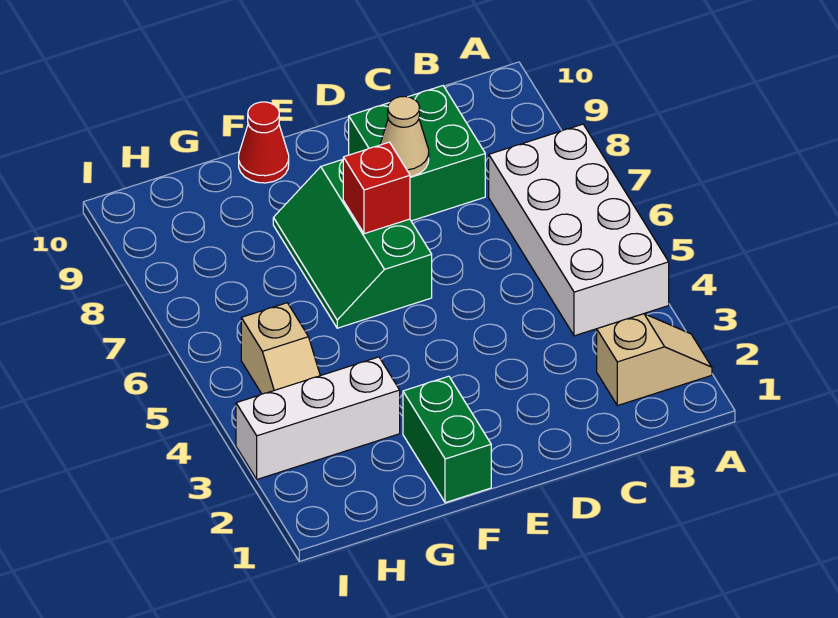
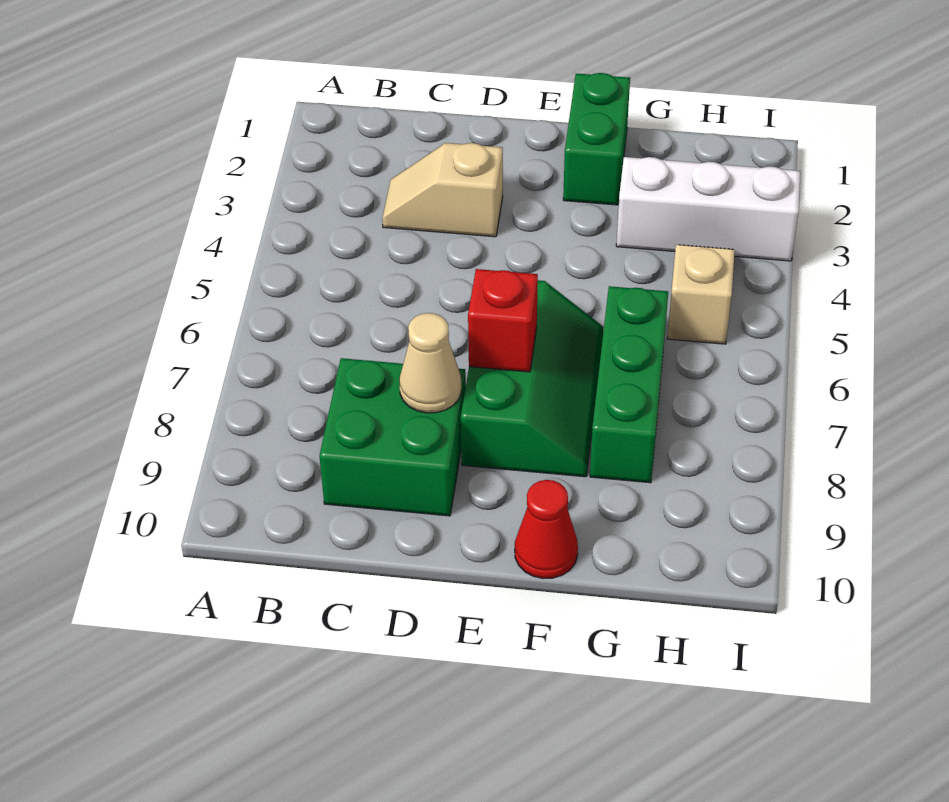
tan 1x2 slope [597,314,712,406] -> tan 1x2 slope moved to [382,143,503,237]
white 2x4 brick [489,124,669,336] -> none
none -> green 1x3 brick [590,286,668,483]

